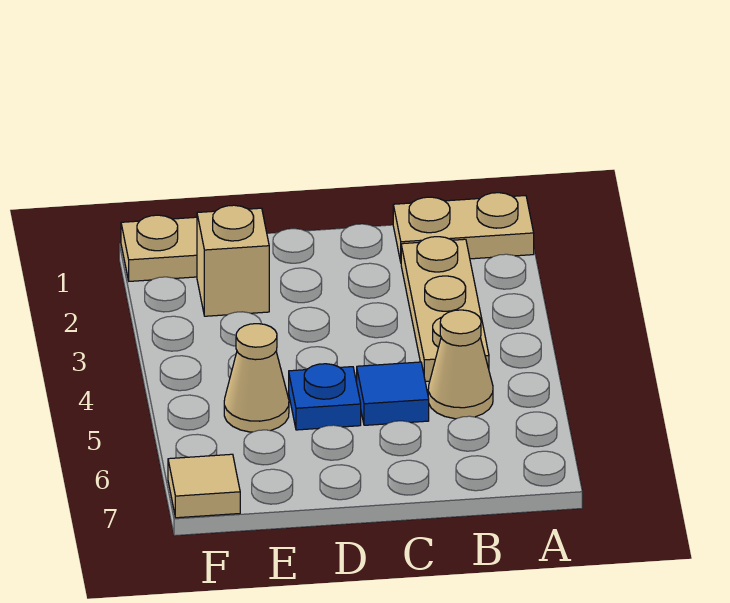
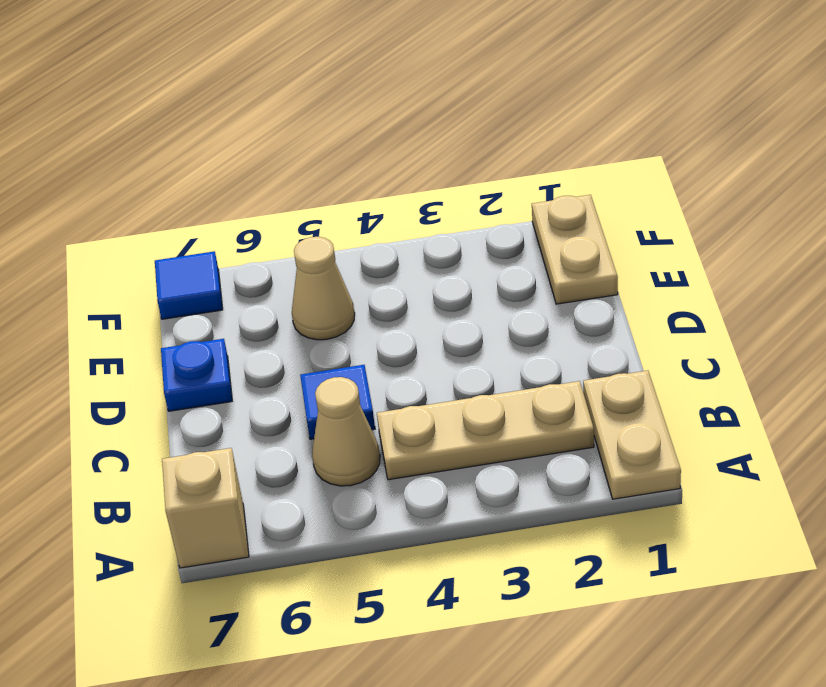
blue 1x1 plate [289,364,361,430] -> blue 1x1 plate moved to [161,339,232,411]
tan 1x1 brick [197,205,269,316] -> tan 1x1 brick moved to [162,448,249,568]
tan 1x1 tile [168,454,240,518] -> blue 1x1 tile [155,251,223,319]

